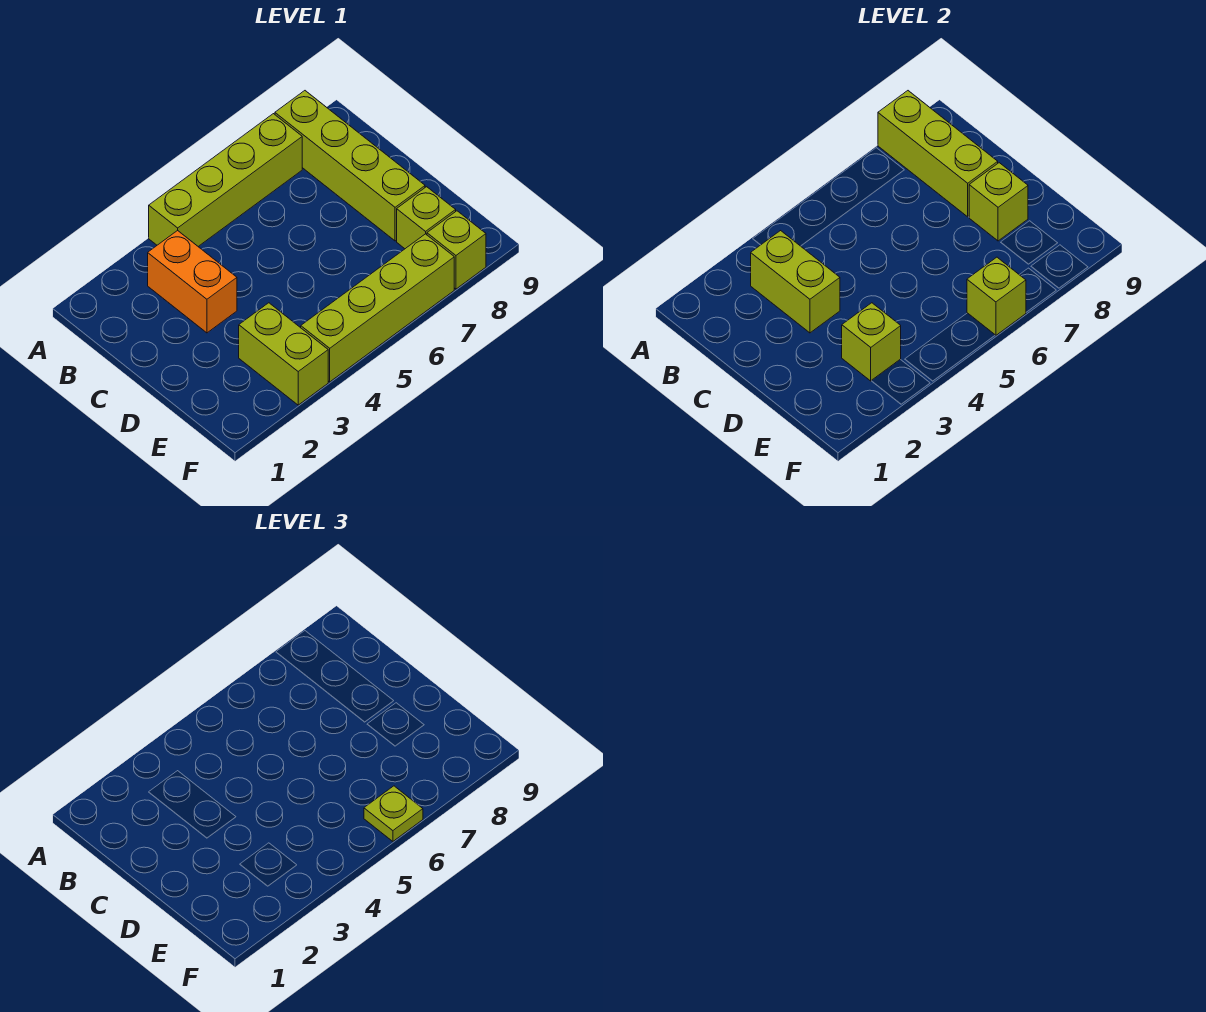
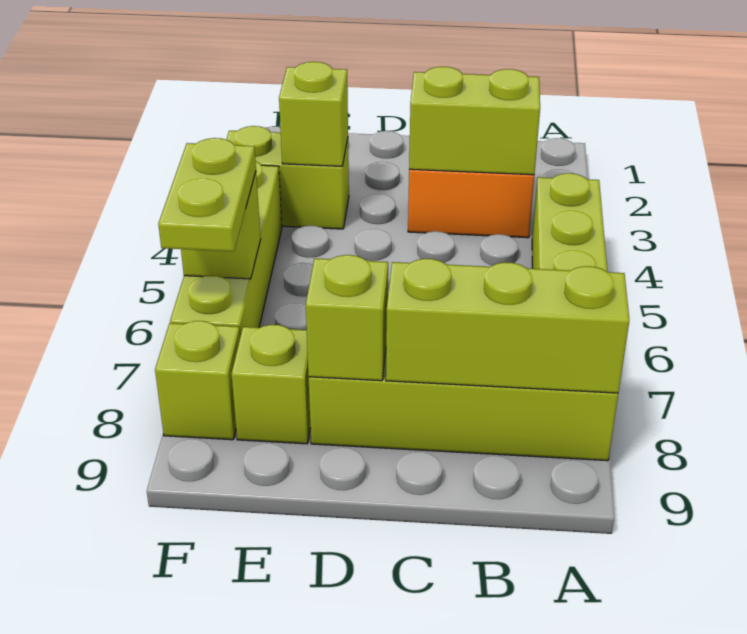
lime 1x1 plate [364,786,423,841] -> lime 1x2 plate [158,138,256,252]

